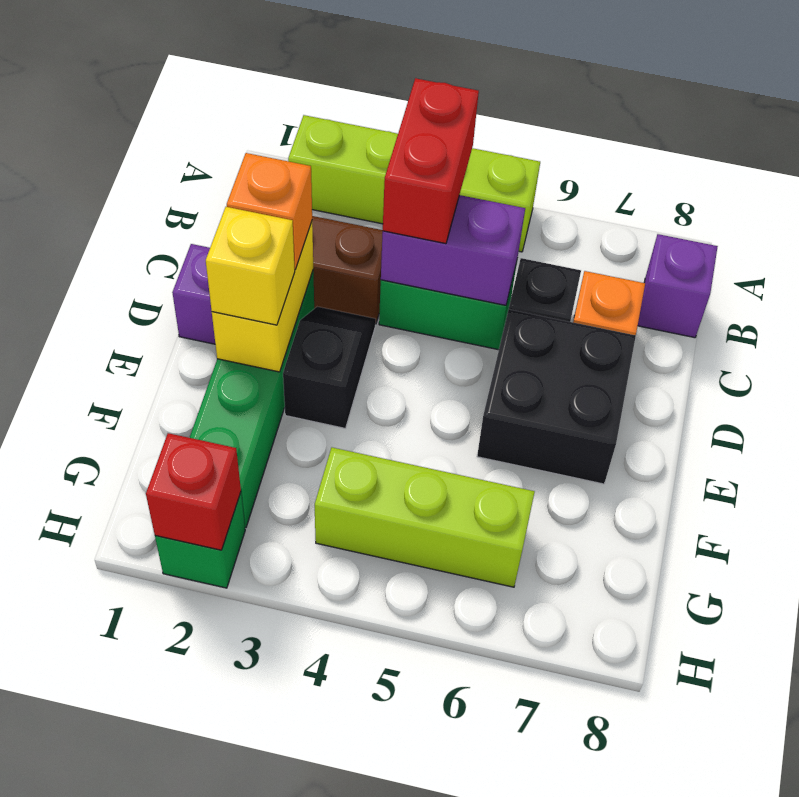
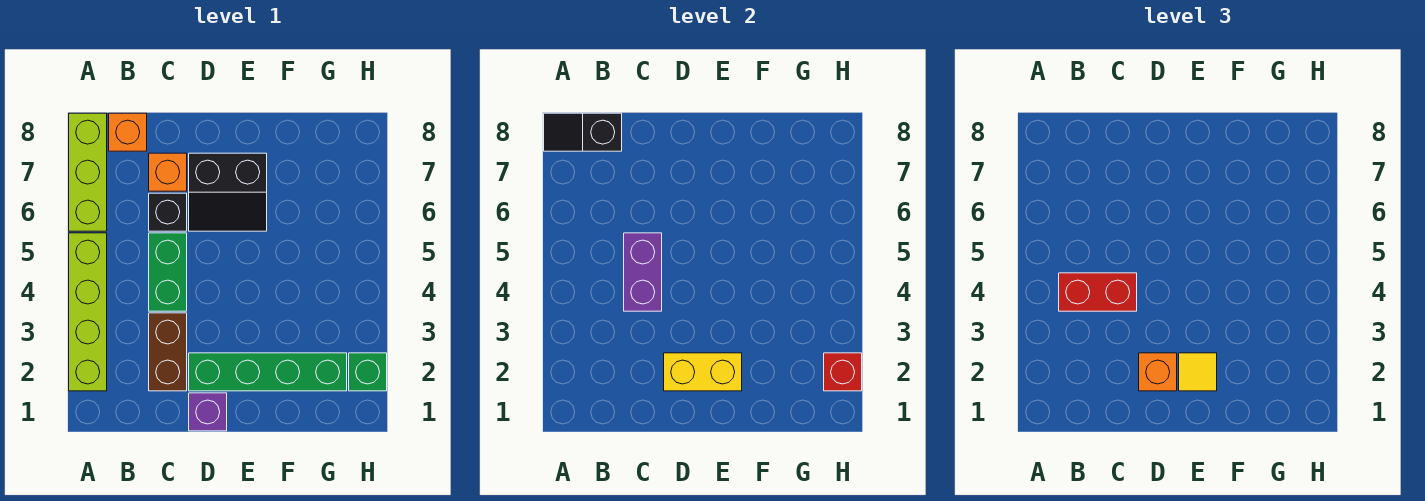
purple 1x1 brick [638,234,718,338] -> orange 1x1 brick [109,113,147,151]
black 1x2 slope [283,307,376,428] -> black 1x2 slope moved to [544,113,622,151]
black 2x2 brick [477,309,636,484] -> black 2x2 slope [189,153,267,231]
yellow 1x1 brick [206,207,295,325] -> yellow 1x1 tile [1179,353,1217,391]
lime 1x3 brick [315,448,535,587] -> lime 1x3 brick moved to [69,113,107,231]

